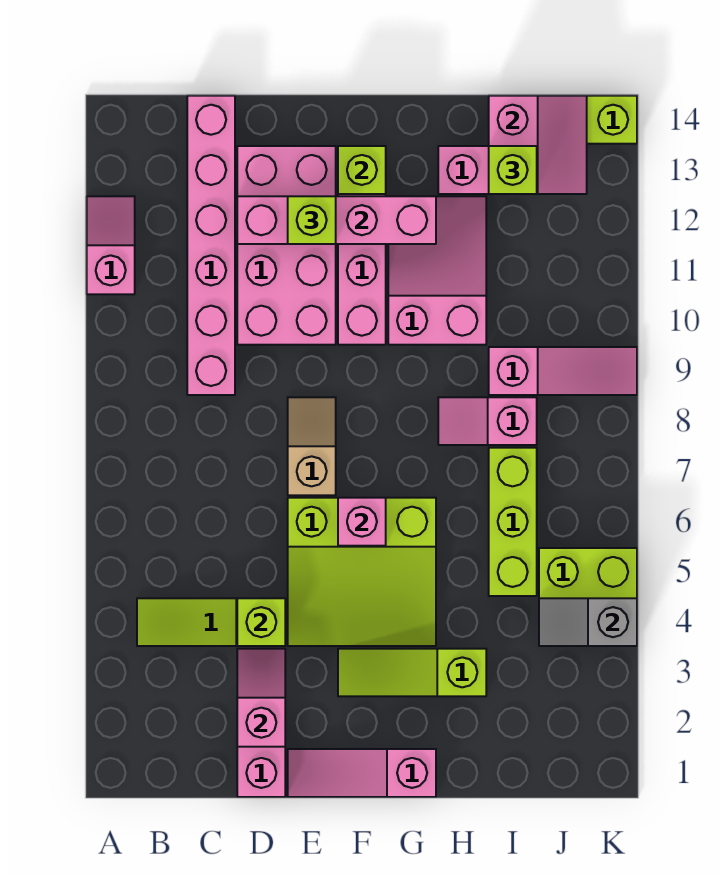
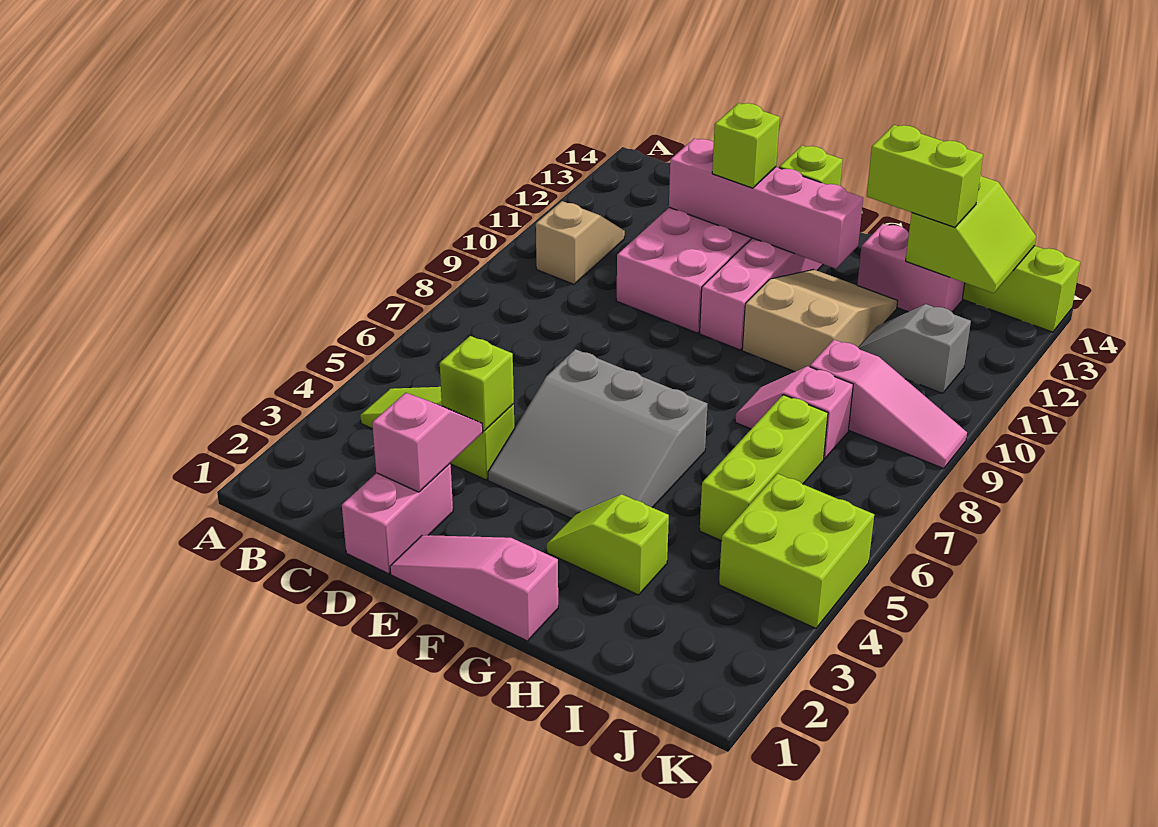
pink 1x2 slope [87,196,135,294] -> none
pink 1x6 brick [187,96,235,395] -> none
lime 3x3 slope [288,498,436,646] -> grey 3x3 slope [488,349,707,518]
tan 1x2 slope [288,397,336,495] -> tan 1x2 slope moved to [536,201,625,284]
lime 1x3 slope [338,649,486,696] -> lime 1x2 slope [547,495,669,595]
pink 1x1 brick [338,498,386,546] -> none
pink 2x3 slope [388,196,486,345] -> tan 2x3 slope [742,269,898,372]
pink 2x2 slope [489,96,587,194] -> lime 2x2 slope [906,175,1036,293]
lime 1x1 brick [489,146,537,194] -> lime 1x2 brick [867,125,983,227]
grey 1x2 slope [539,598,637,646] -> grey 1x2 slope moved to [858,304,971,393]

